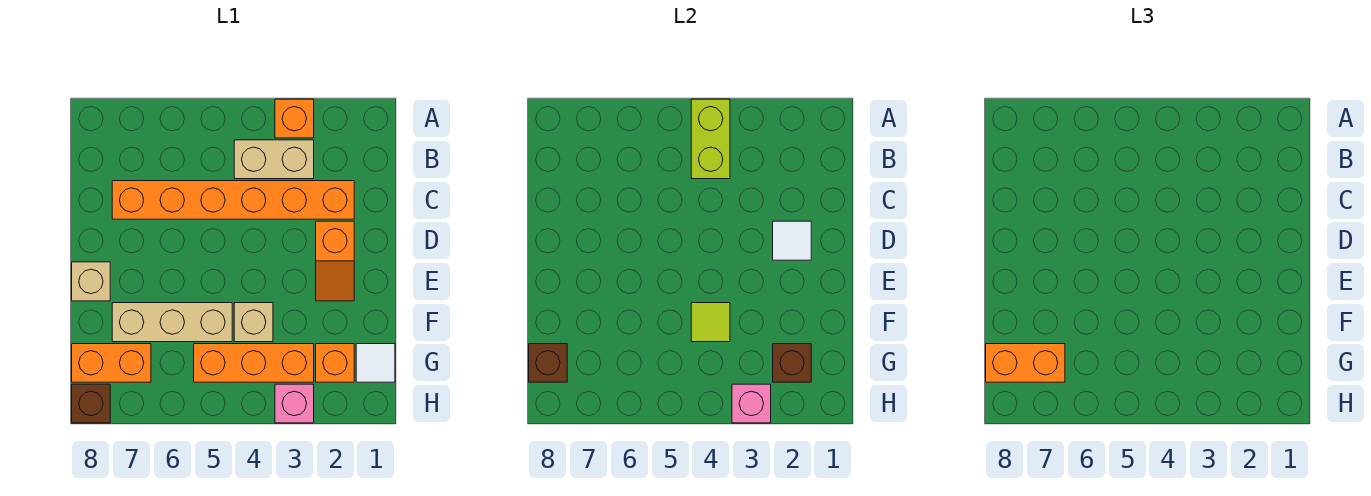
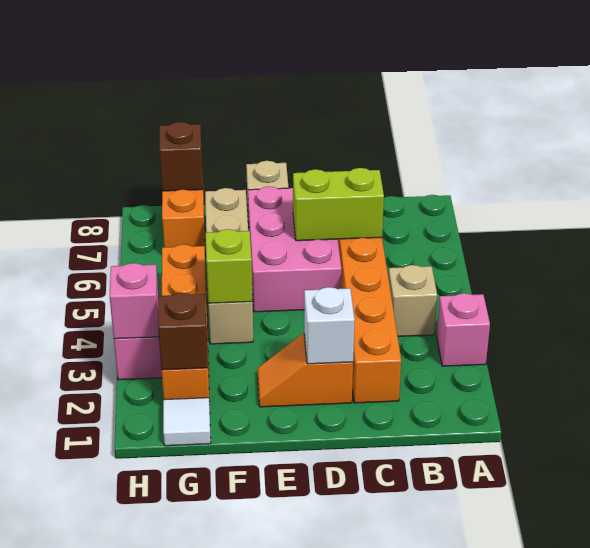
orange 1x1 brick [275,99,314,138] -> pink 1x1 brick [437,293,490,366]
lime 1x2 brick [691,99,730,179] -> lime 1x2 brick moved to [293,168,384,241]
tan 1x2 brick [234,140,314,179] -> tan 1x1 brick [388,265,437,336]
white 1x1 tile [773,221,811,260] -> white 1x1 brick [304,287,355,364]
none -> pink 2x3 brick [248,186,341,312]
lime 1x1 tile [691,303,730,342] -> lime 1x1 brick [206,229,253,303]
orange 1x2 brick [986,344,1065,382] -> none
brown 1x1 brick [72,384,110,423] -> none

